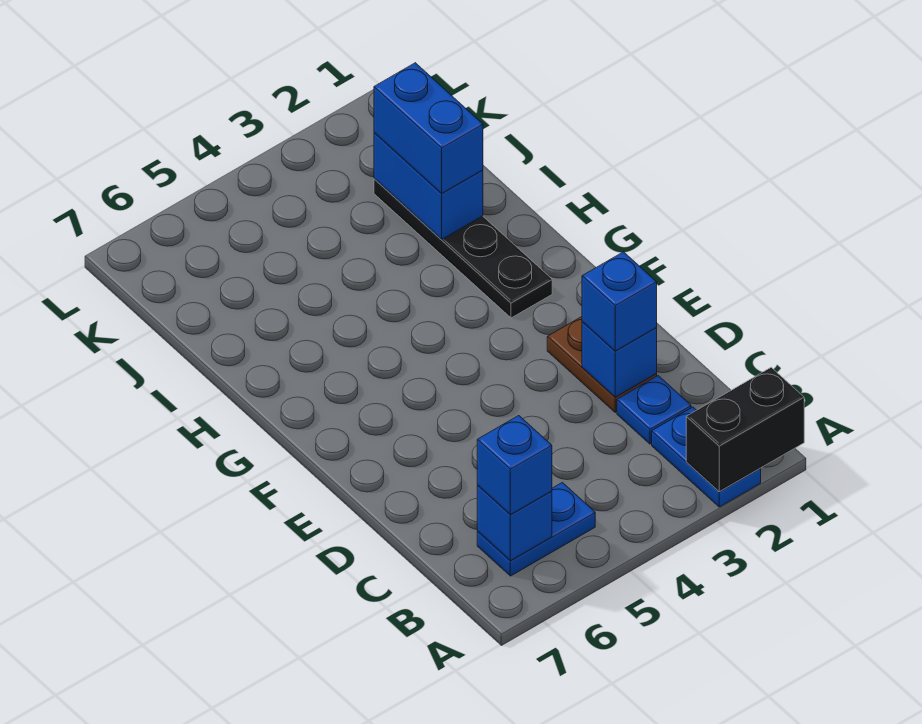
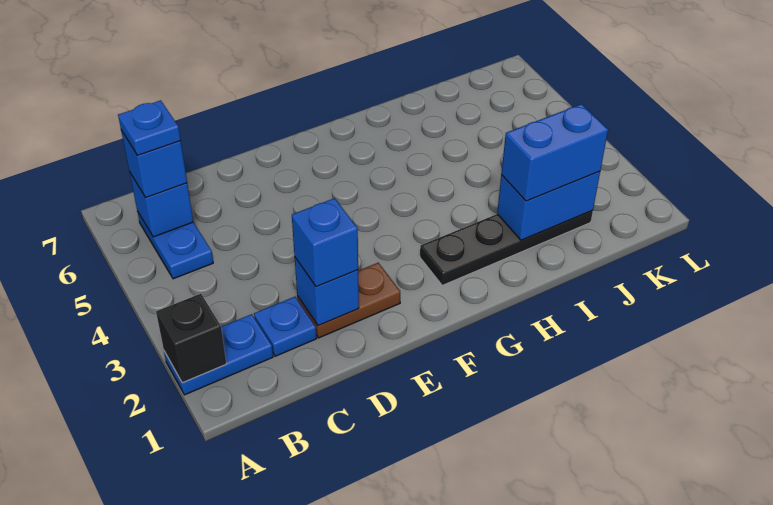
black 1x2 brick [686,368,804,492] -> black 1x1 brick [156,294,226,383]
none -> blue 1x1 plate [118,100,181,155]

